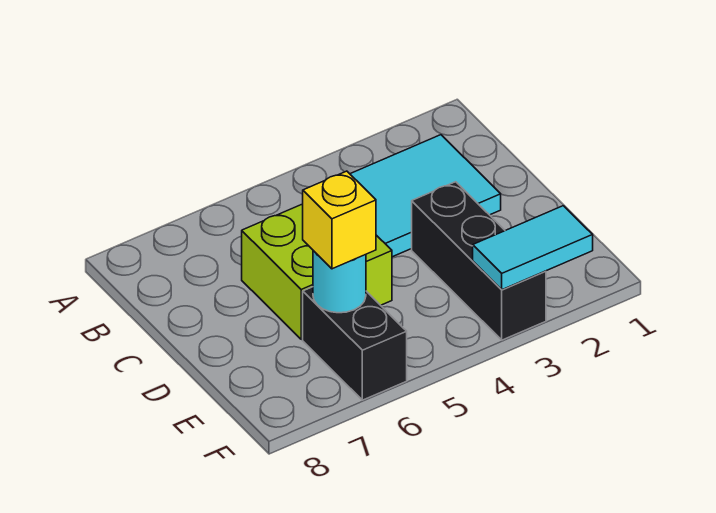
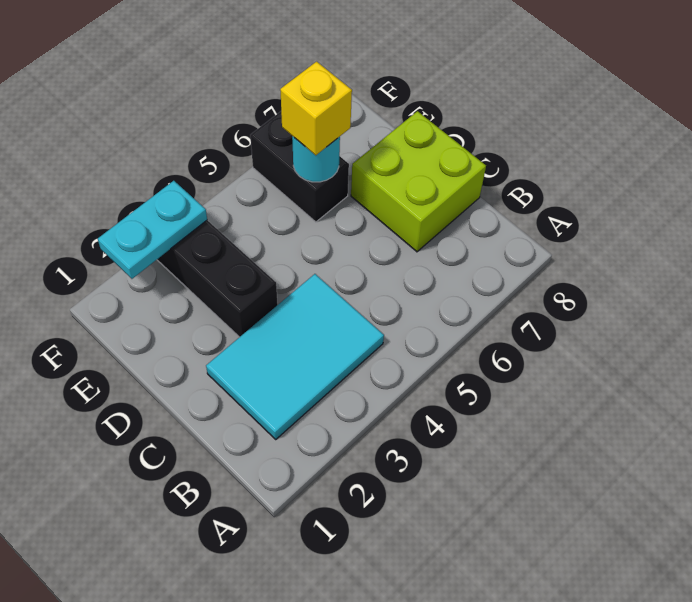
lime 2x2 brick [242,204,392,339] -> lime 2x2 brick moved to [351,111,486,252]
cyan 1x2 tile [473,206,593,290] -> cyan 1x2 plate [98,181,207,279]

